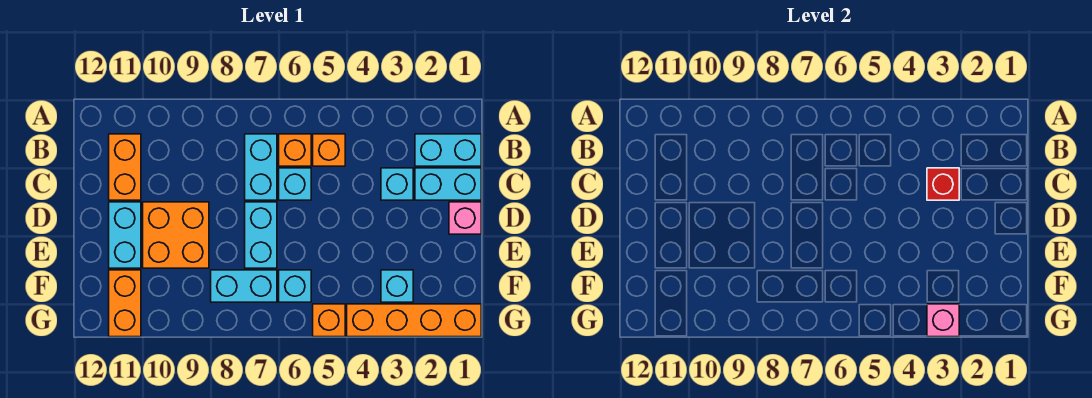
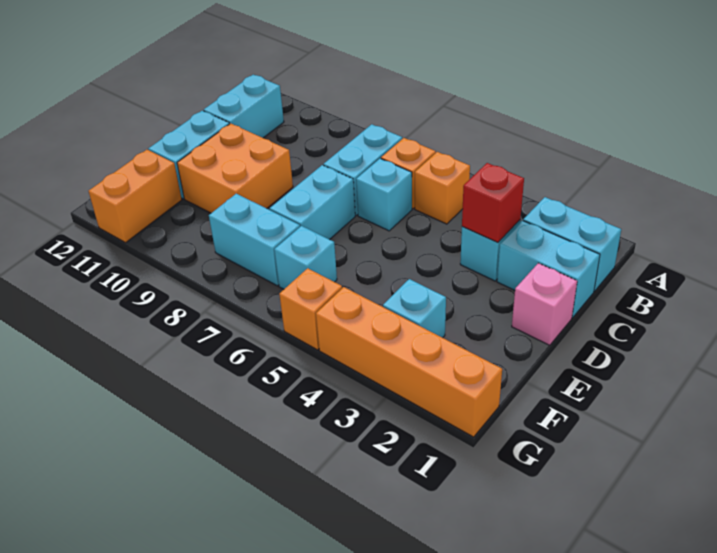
orange 1x2 brick [109,134,141,200] -> cyan 1x2 brick [204,75,284,138]
pink 1x1 brick [927,304,959,337] -> none

